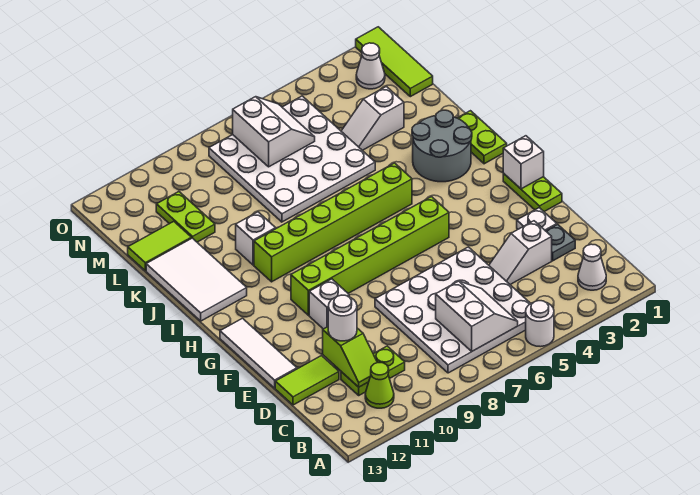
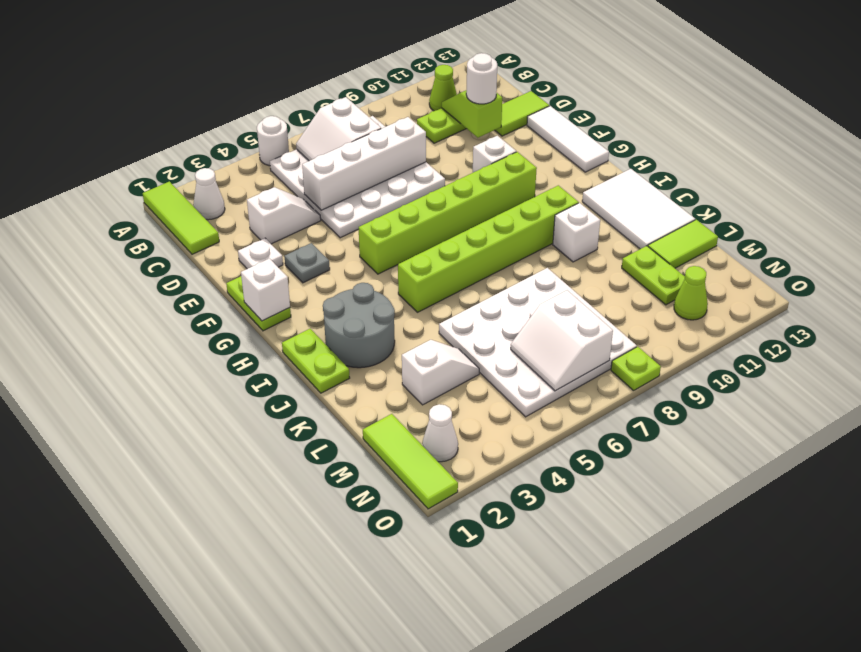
none -> lime 1x3 tile [143,181,219,254]
grey 1x1 plate [546,224,575,261] -> grey 1x1 plate moved to [285,243,330,283]
none -> white 1x4 brick [302,117,426,210]
none -> lime 1x1 cone [674,266,708,320]
none -> lime 1x1 plate [611,347,661,391]

